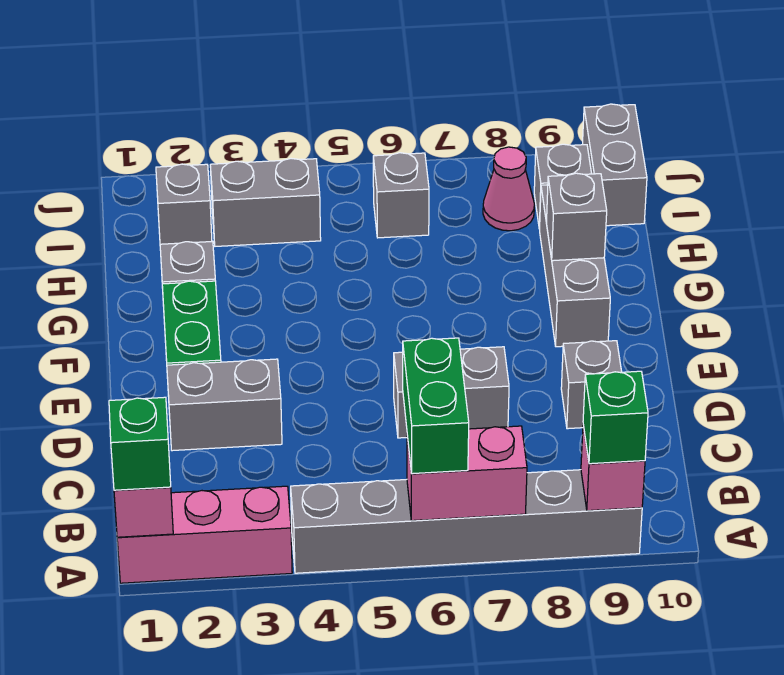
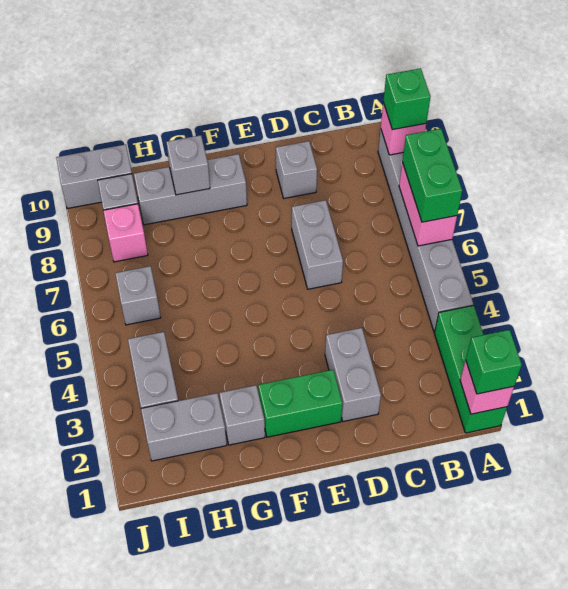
pink 1x3 brick [117,486,292,583] -> green 1x3 brick [434,306,507,433]
green 1x2 brick [403,338,469,474] -> green 1x2 brick turned to [402,129,462,222]
grey 1x1 brick [156,164,212,244] -> grey 1x2 brick [141,393,227,461]
pink 1x1 cone [483,147,534,231] -> pink 1x1 brick [103,204,148,262]

